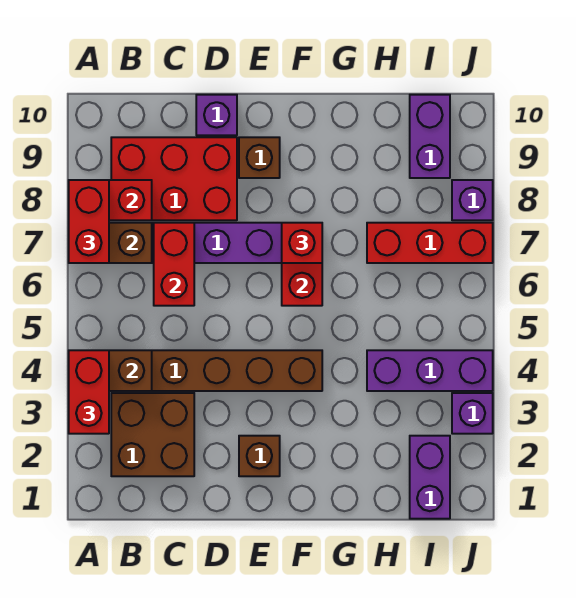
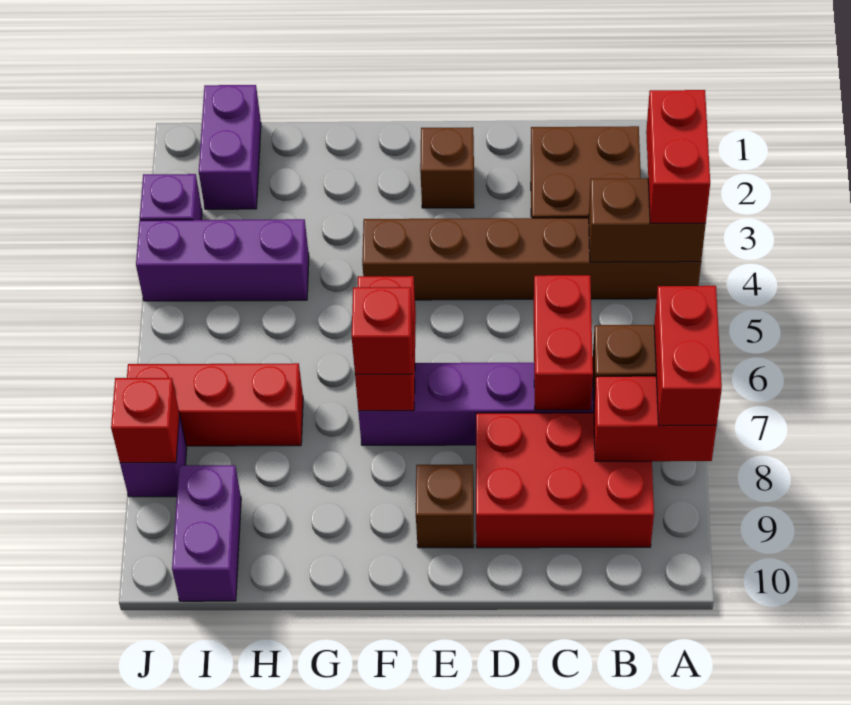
purple 1x1 brick [196,95,237,135] -> none
none -> red 1x1 brick [111,378,179,463]

